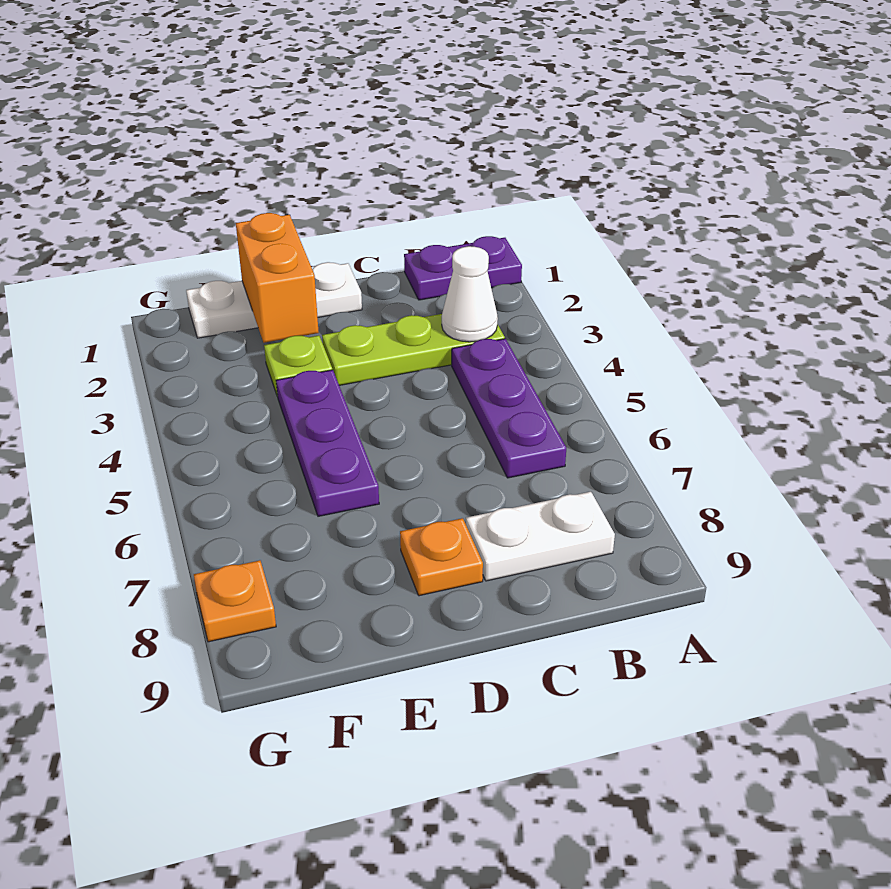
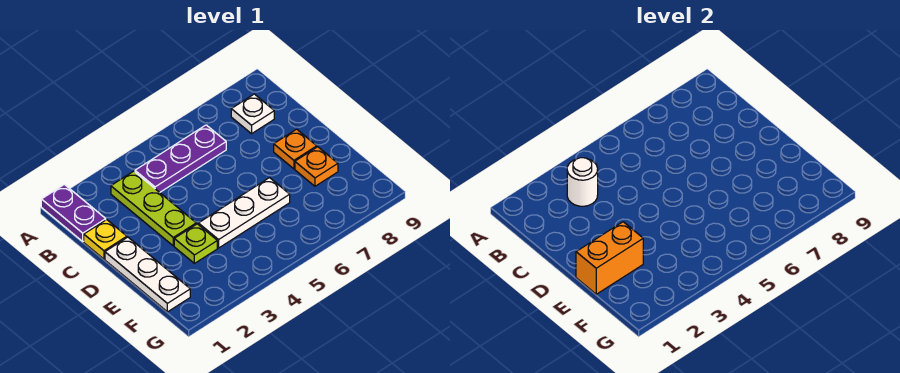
white 1x1 cone [442,246,498,342] -> white 1x1 round brick [567,158,598,206]
white 1x2 plate [466,492,615,581] -> white 1x1 plate [231,94,274,134]
none -> yellow 1x1 plate [84,220,127,259]
purple 1x3 plate [276,370,379,516] -> white 1x3 plate [198,178,290,248]
orange 1x1 plate [194,560,276,642] -> orange 1x1 plate moved to [295,147,338,186]

